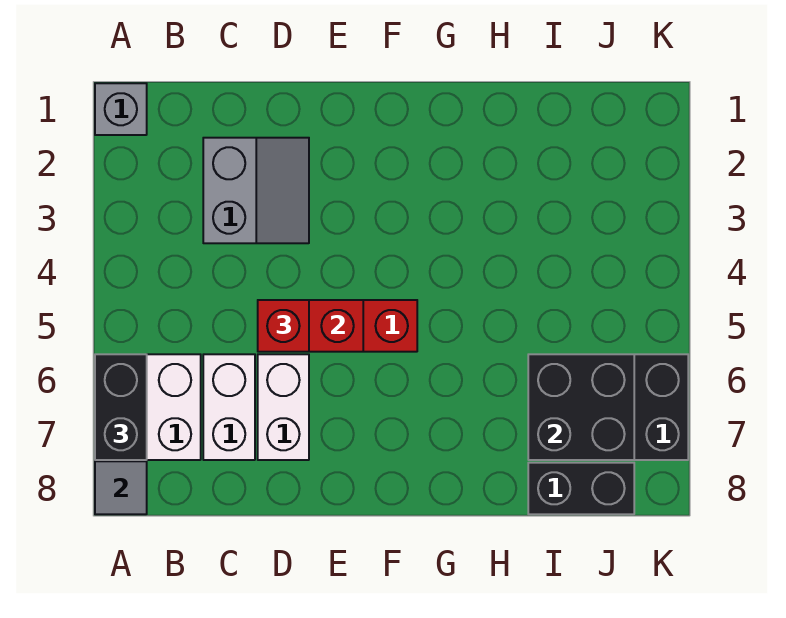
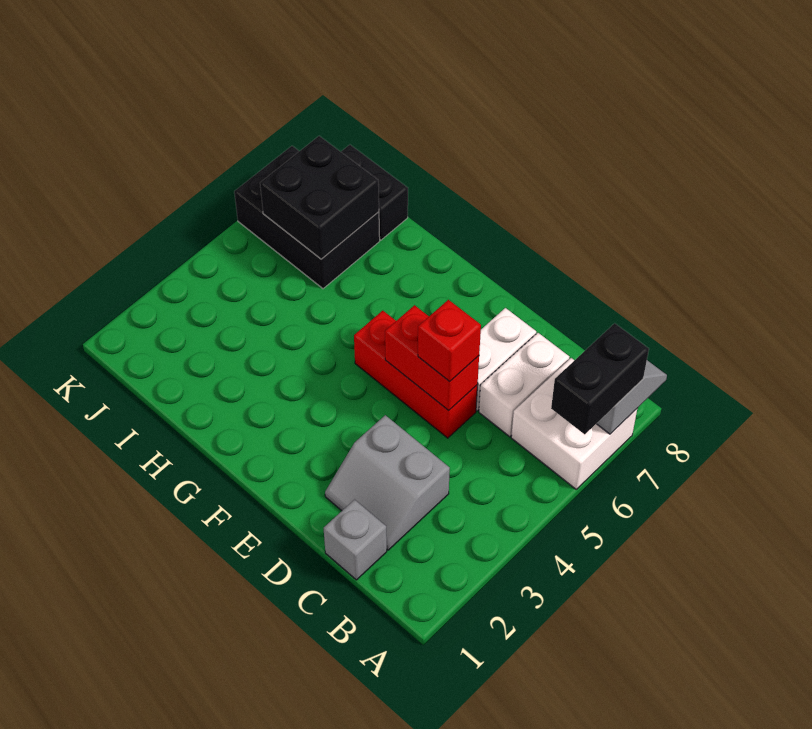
grey 1x1 brick [95,83,147,135] -> grey 1x1 brick moved to [324,500,387,580]
grey 2x2 slope [203,138,309,243] -> grey 2x2 slope turned to [325,415,450,550]

